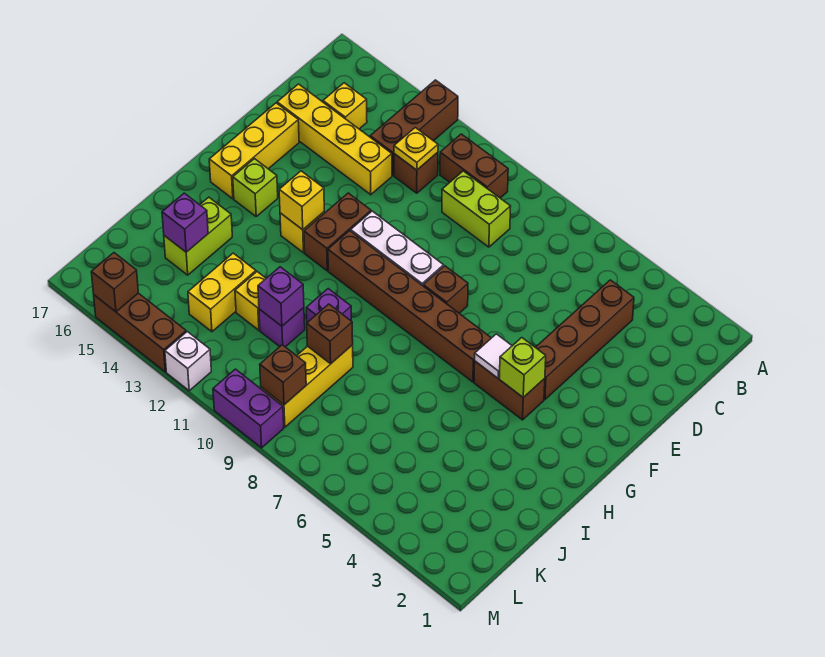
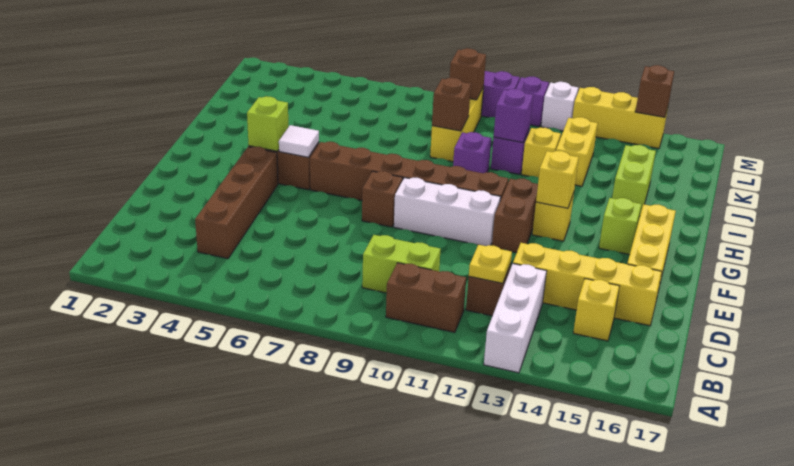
brown 1x3 brick [370,80,458,175] -> white 1x3 brick [484,264,547,373]
purple 1x1 brick [162,193,208,252] -> purple 1x1 brick moved to [516,77,549,127]
brown 1x3 brick [94,293,186,372] -> yellow 1x3 brick [572,87,668,149]

